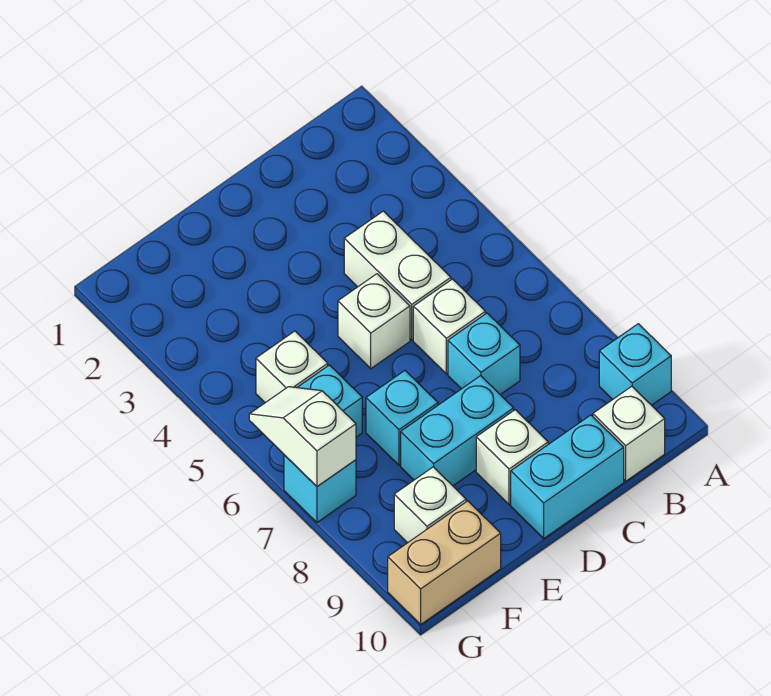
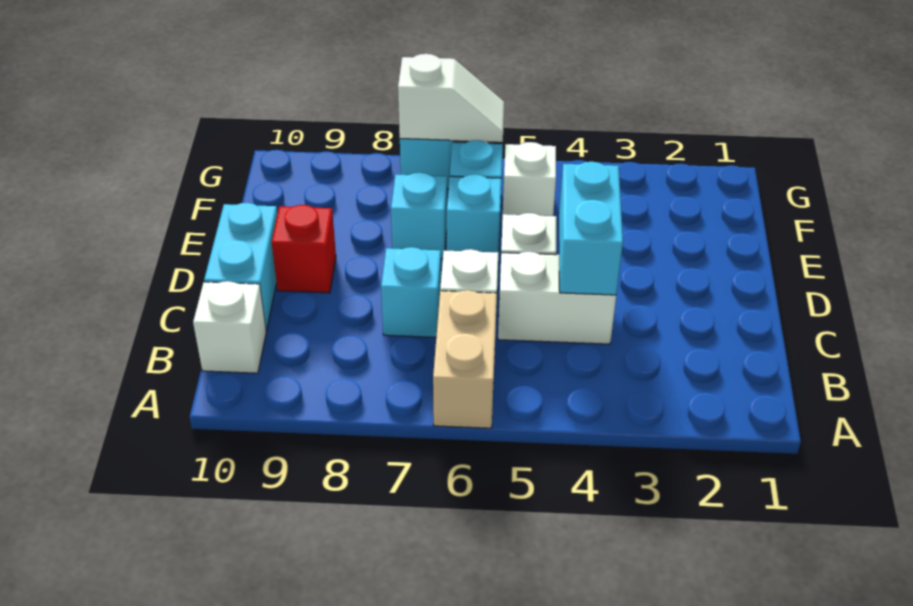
cyan 1x1 brick [599,324,671,405] -> cyan 1x1 brick moved to [447,175,501,256]
cyan 1x2 brick [401,376,514,486] -> cyan 1x2 brick moved to [559,162,623,295]
white 1x1 brick [476,410,548,505] -> red 1x1 brick [272,205,336,293]
white 1x1 brick [394,467,466,543] -> none
tan 1x2 brick [388,501,501,624] -> tan 1x2 brick moved to [433,290,497,428]

